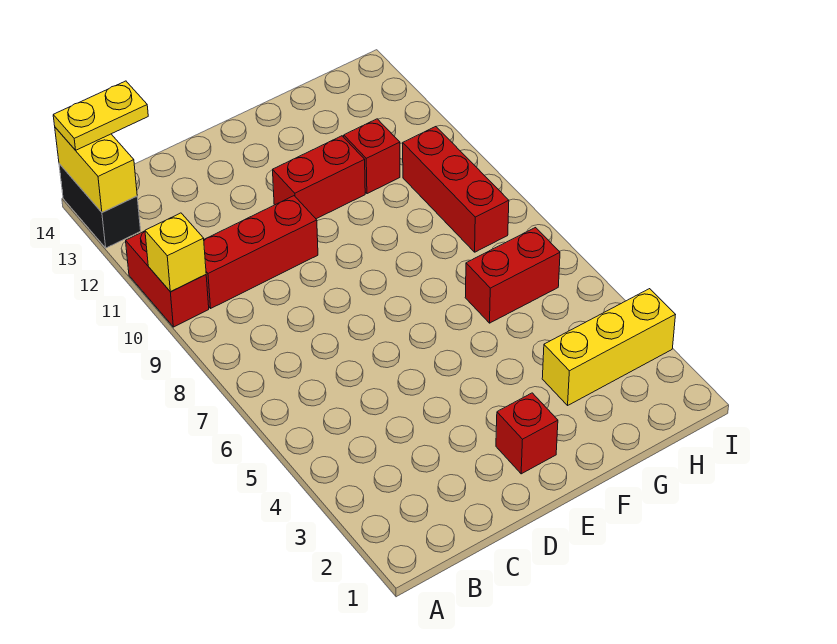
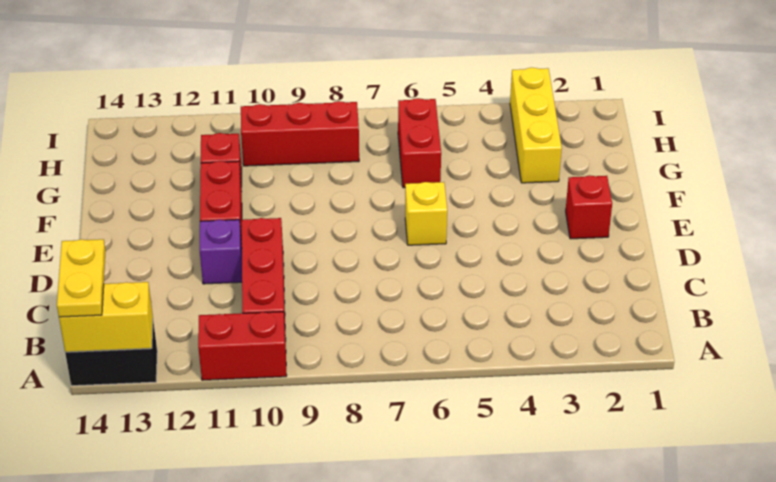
yellow 1x1 brick [145,213,206,292] -> yellow 1x1 brick moved to [405,182,447,245]
none -> purple 1x1 brick [200,220,242,284]

